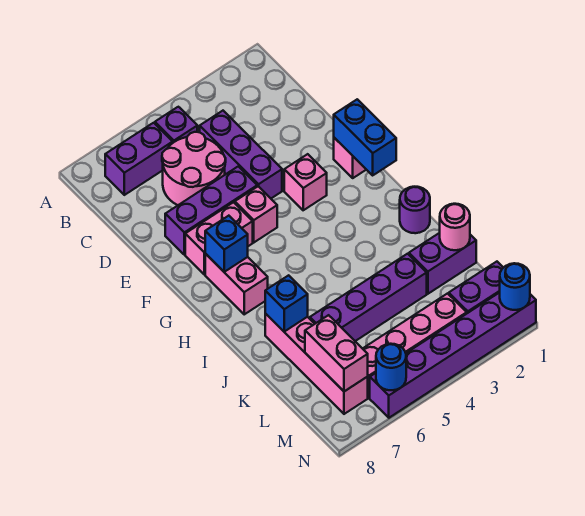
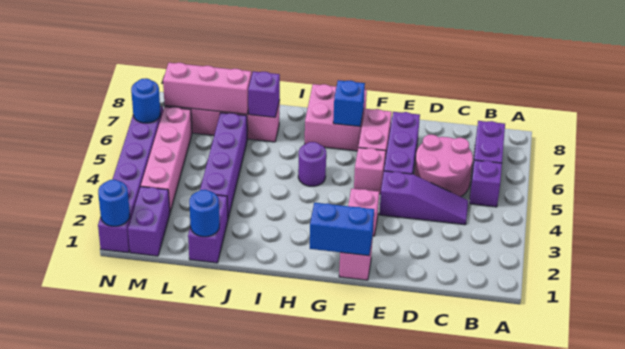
purple 1x3 brick [200,111,282,198] -> purple 1x3 slope [379,171,468,225]
pink 1x2 brick [205,254,268,314] -> pink 2x2 brick [305,84,367,151]
purple 1x1 round brick [400,187,430,233] -> purple 1x1 round brick moved to [298,142,326,186]
blue 1x1 brick [265,275,308,332] -> purple 1x1 brick [248,71,280,117]
pink 1x1 round brick [440,204,470,250] -> blue 1x1 round brick [189,190,219,237]
pink 1x2 brick [305,315,368,391] -> pink 1x3 brick [163,63,251,114]

